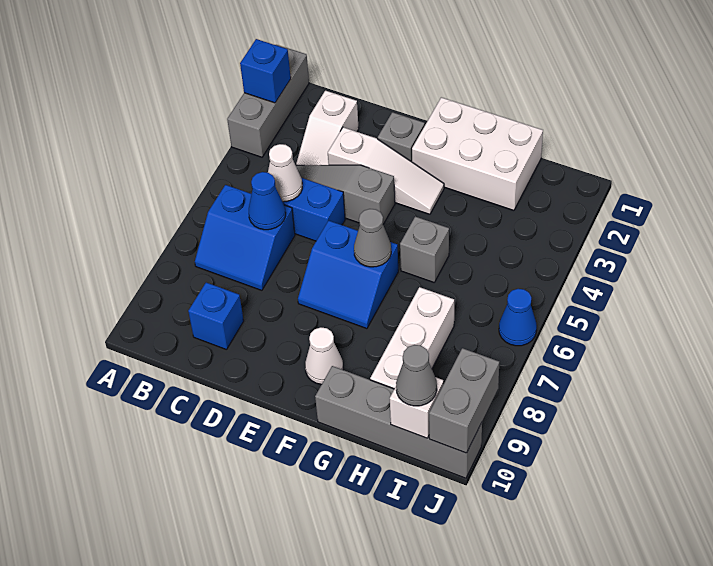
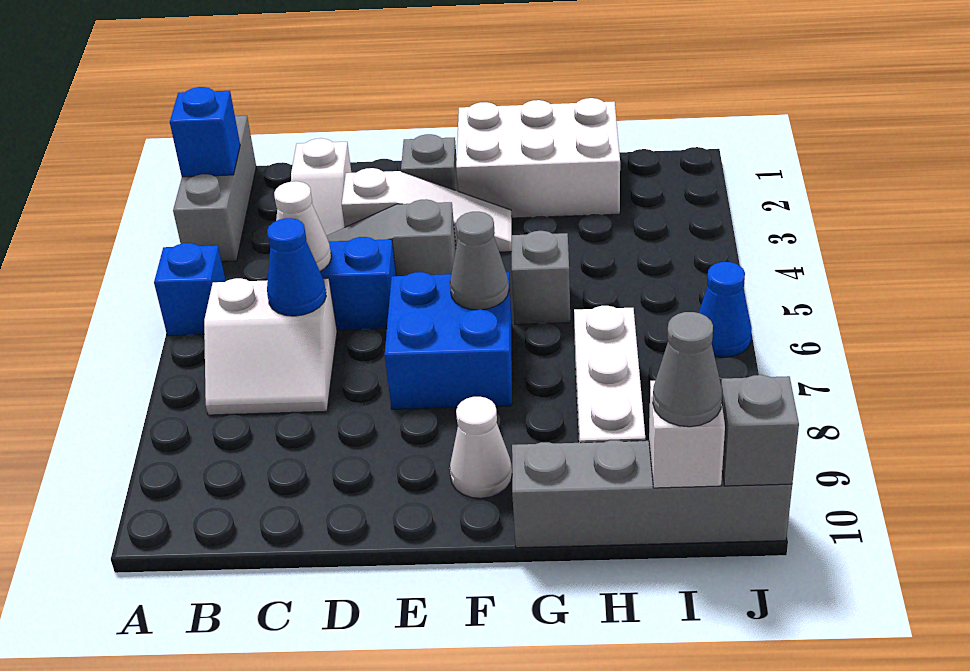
blue 2x2 slope [195,185,295,290] -> white 2x2 slope [204,278,337,415]
blue 1x1 brick [188,283,244,350] -> blue 1x1 brick moved to [154,243,226,336]
blue 2x2 slope [298,221,398,329] -> blue 2x2 brick [385,272,512,409]
grey 1x2 brick [429,348,499,453] -> grey 1x1 brick [721,375,799,486]

